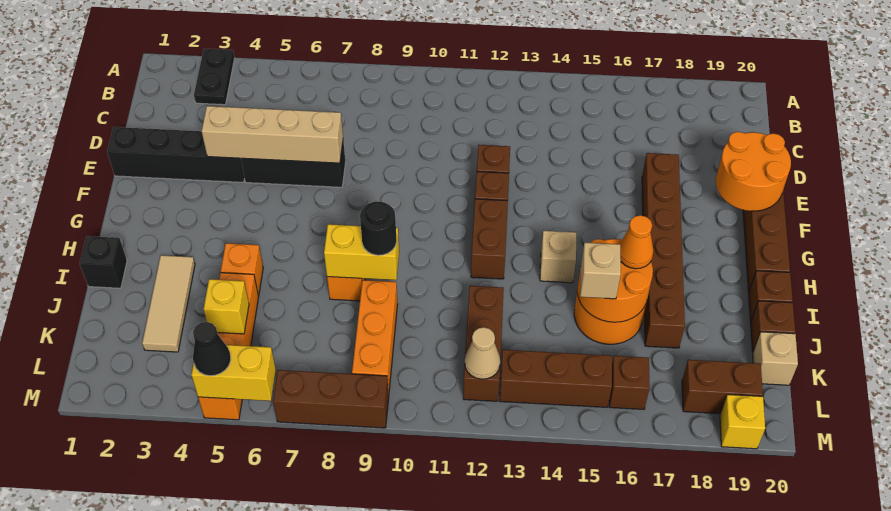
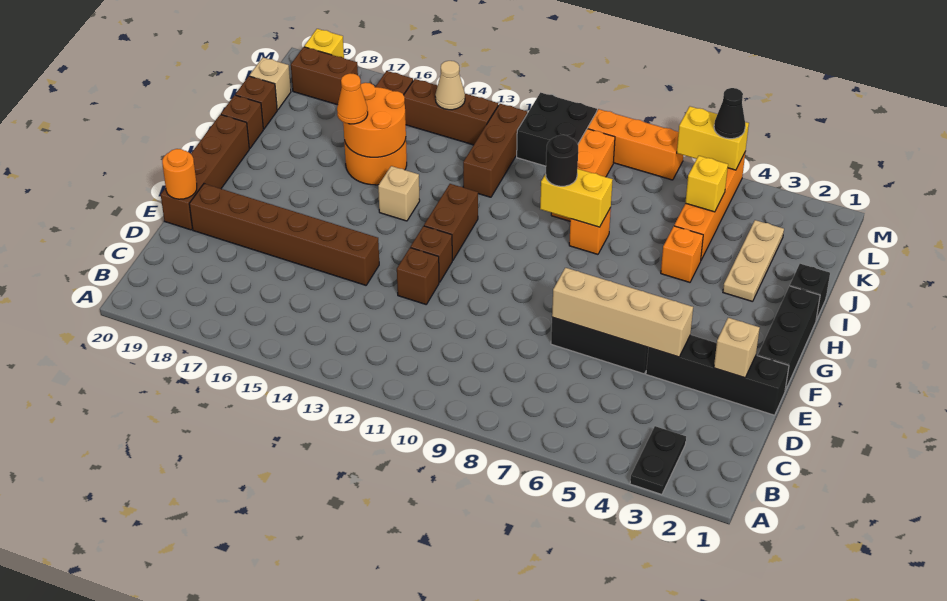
brown 1x6 brick [642,153,685,348] -> brown 1x6 brick turned to [189,184,379,285]
orange 2x2 round brick [716,132,791,211] -> orange 1x1 round brick [162,149,197,199]
none -> black 1x3 brick [758,286,820,390]
tan 1x3 tile [142,255,195,352] -> tan 1x3 plate [723,220,784,302]
tan 1x1 brick [580,243,621,299] -> tan 1x1 brick moved to [714,318,760,378]
none -> black 2x2 brick [517,93,597,166]
tan 1x1 cone [465,327,500,379] -> tan 1x1 cone moved to [435,61,465,110]
brown 1x3 brick [273,370,389,428] -> orange 1x3 brick [587,109,683,180]

